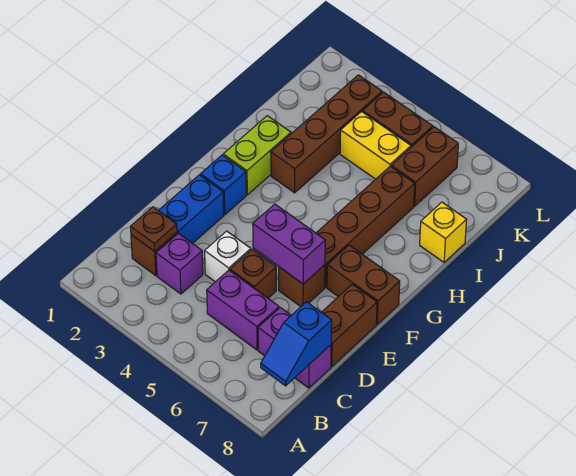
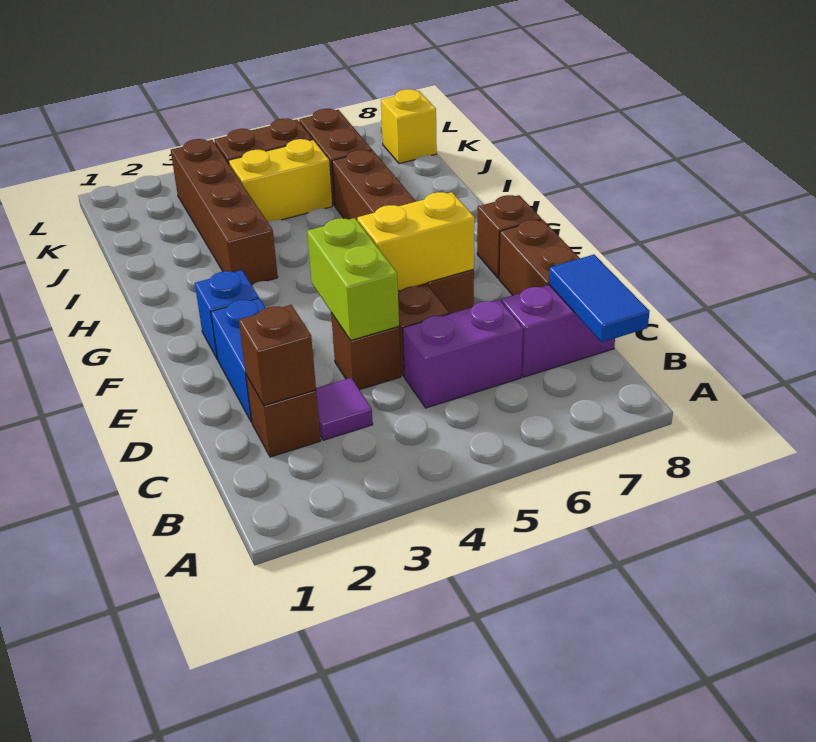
blue 1x2 slope [261,302,332,386] -> blue 1x2 tile [549,255,650,342]
brown 1x1 plate [131,207,177,251] -> brown 1x1 brick [239,305,316,405]
purple 1x1 brick [156,233,203,294] -> purple 1x1 tile [316,378,373,440]
white 1x1 brick [205,231,251,282] -> brown 1x1 brick [331,313,401,390]
purple 1x2 brick [253,204,325,284] -> yellow 1x2 brick [357,192,474,291]
brown 1x2 brick [327,245,400,324] -> brown 1x1 brick [477,195,541,278]
lime 1x2 brick [223,116,291,195] -> lime 1x2 brick moved to [307,218,399,340]
yellow 1x1 brick [420,202,467,262] -> yellow 1x1 brick moved to [381,89,437,164]

